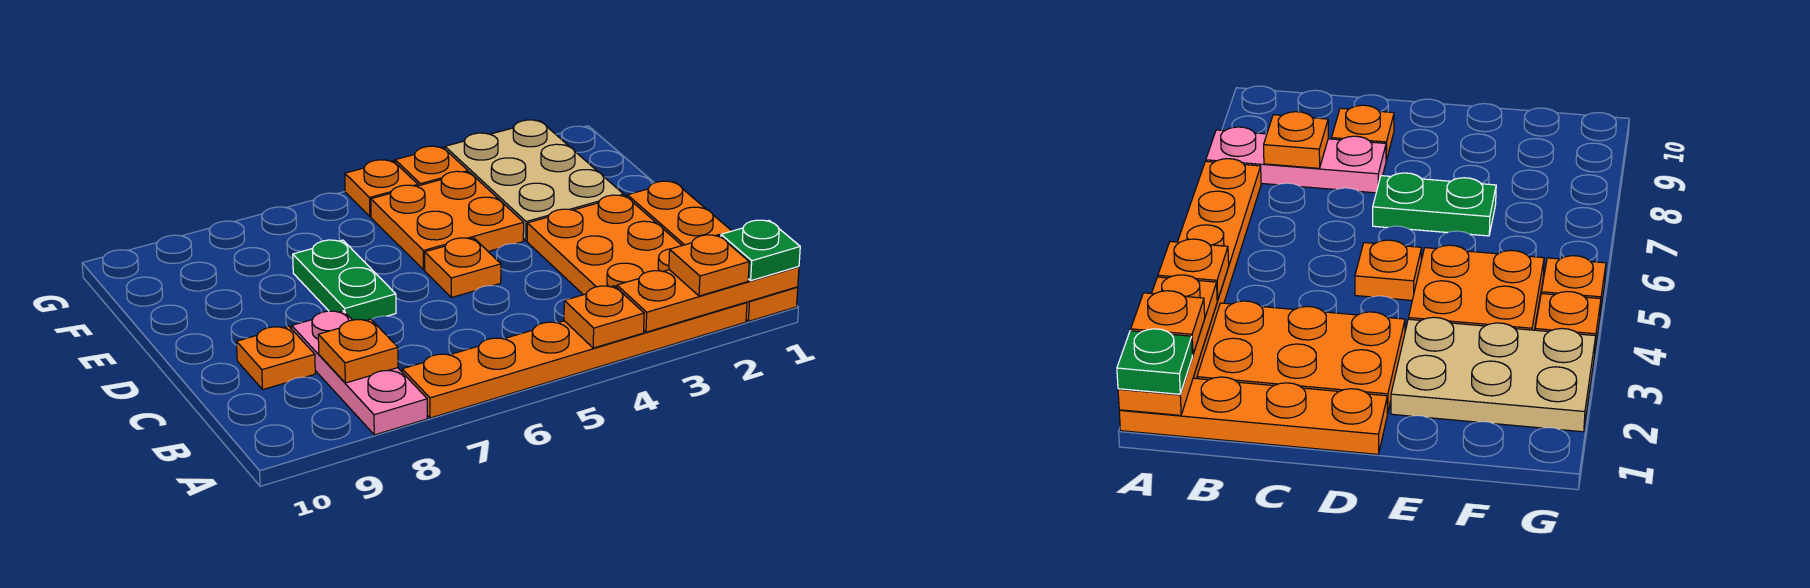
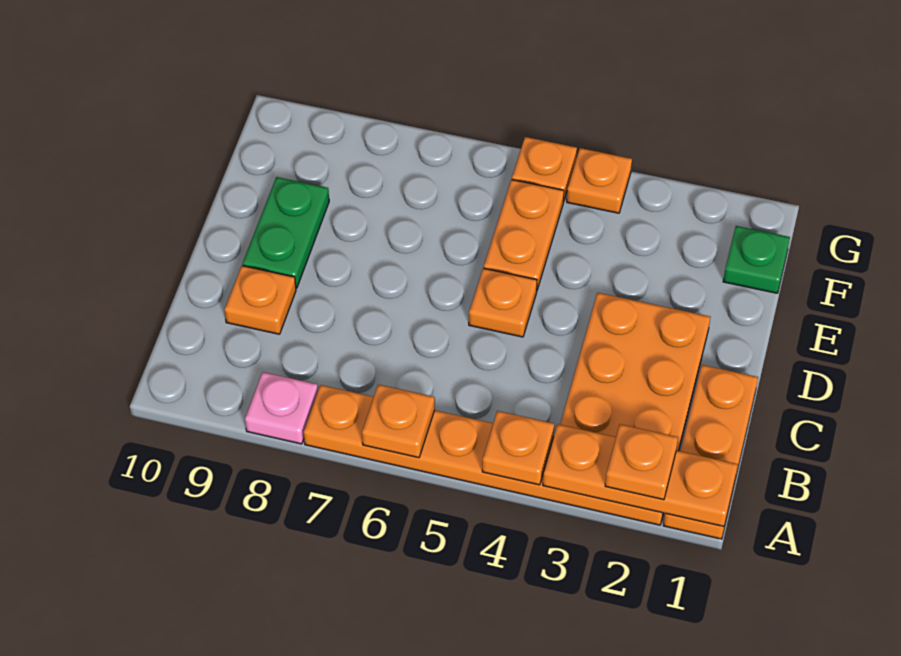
orange 1x4 plate [627,181,798,321] -> orange 1x3 plate [663,365,758,539]
green 1x1 plate [721,220,800,281] -> green 1x1 plate moved to [723,226,790,293]
pink 1x3 plate [292,311,427,435] -> pink 1x1 plate [245,372,318,444]
orange 1x1 plate [318,319,398,383] -> orange 1x1 plate moved to [362,384,435,458]
green 1x2 plate [293,240,396,321] -> green 1x2 plate moved to [243,177,329,288]
tan 2x3 plate [445,120,624,241] -> none
orange 2x2 plate [371,171,524,270] -> orange 1x2 plate [484,180,564,289]

